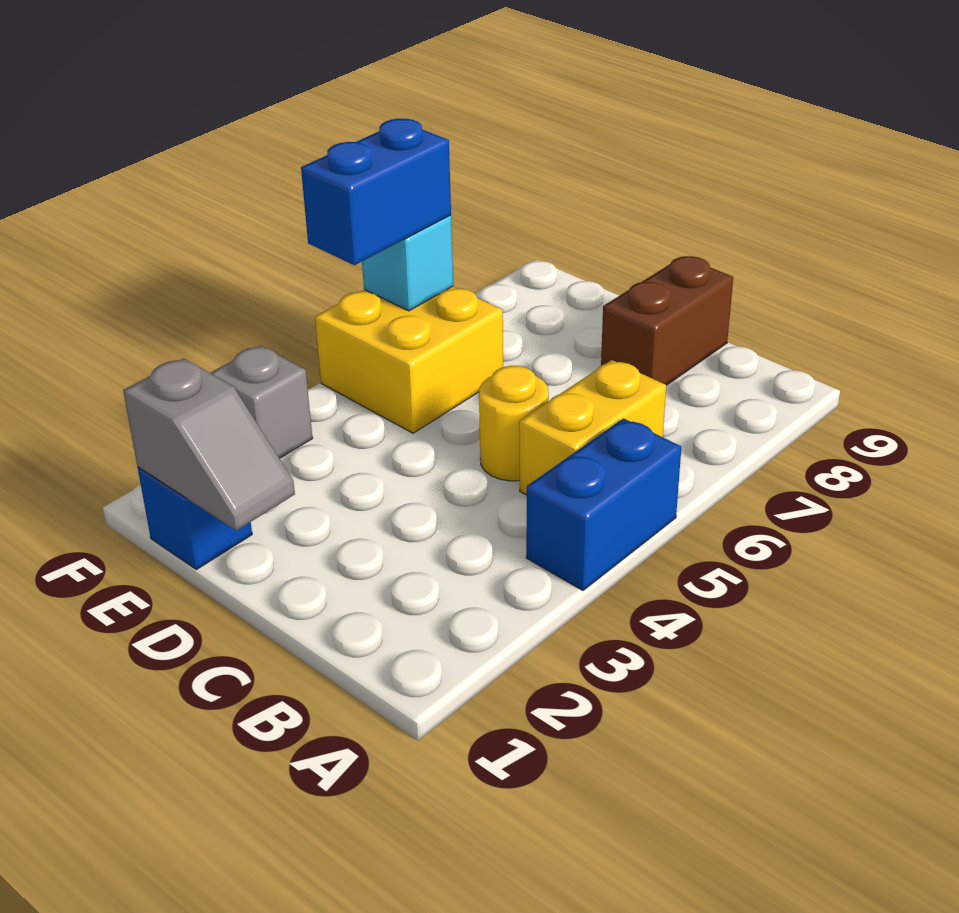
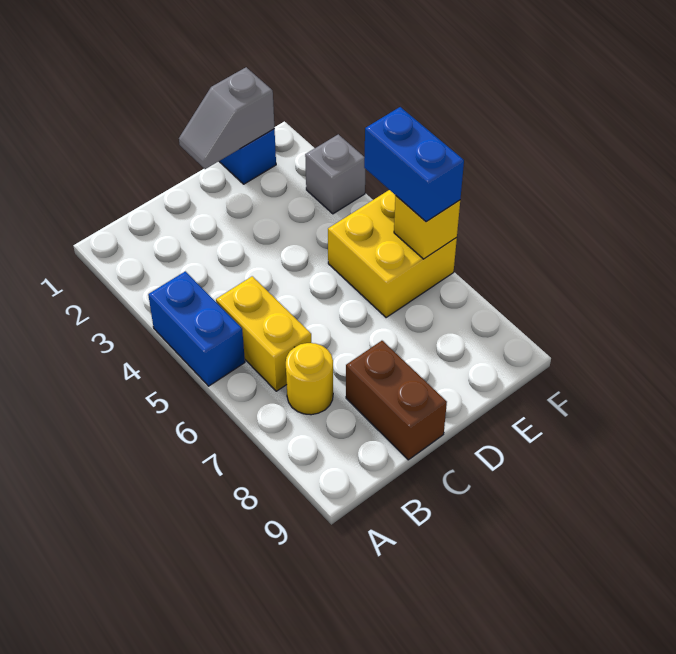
yellow 1x1 round brick [479,366,549,481] -> yellow 1x1 round brick moved to [286,343,333,415]
cyan 1x1 brick [362,215,453,311] -> yellow 1x1 brick [394,196,460,259]

